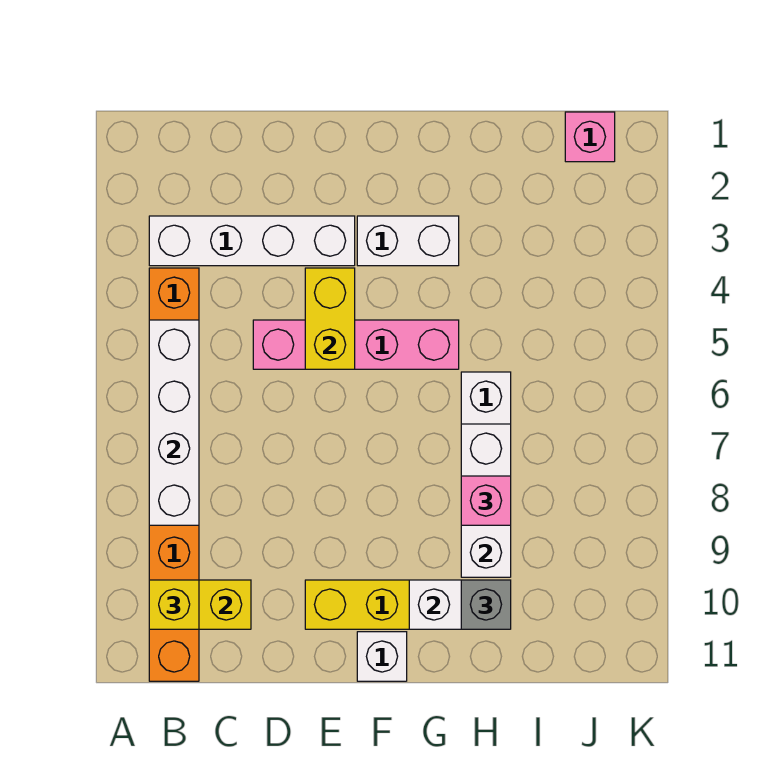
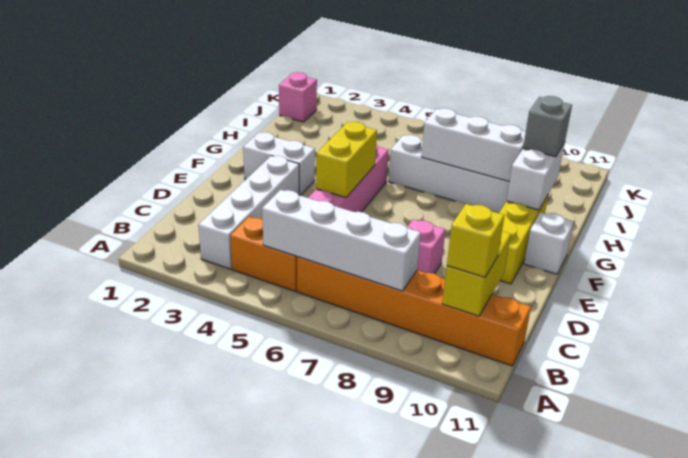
yellow 1x2 brick [305,268,355,369] -> yellow 1x2 brick turned to [316,122,377,198]
white 1x2 brick [357,216,459,266] -> white 1x2 brick turned to [243,132,315,196]
pink 1x1 brick [461,476,511,525] -> pink 1x1 brick moved to [407,219,445,274]

